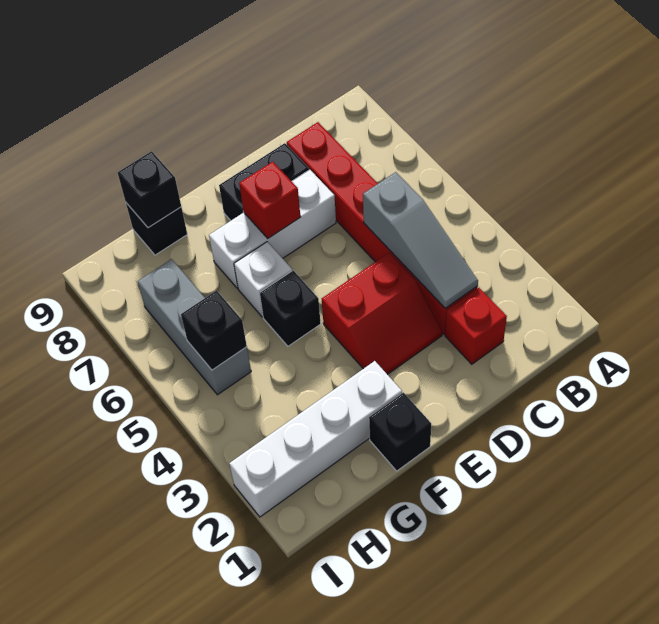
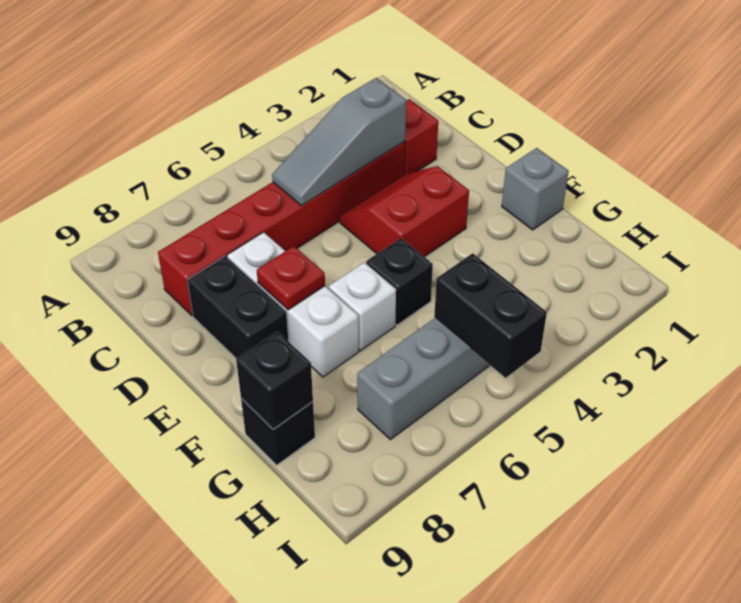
grey 1x3 slope [363,172,478,308] -> grey 1x3 slope turned to [272,78,406,206]
red 2x2 slope [322,253,442,374] -> red 2x2 slope turned to [340,166,469,257]
red 1x1 brick [239,162,300,238] -> red 1x1 plate [257,246,325,310]
black 1x1 brick [369,393,431,471] -> grey 1x1 brick [502,148,569,230]
white 1x4 brick [229,361,402,517] -> none
black 1x1 brick [181,291,247,370] -> black 1x2 brick [434,253,547,378]

